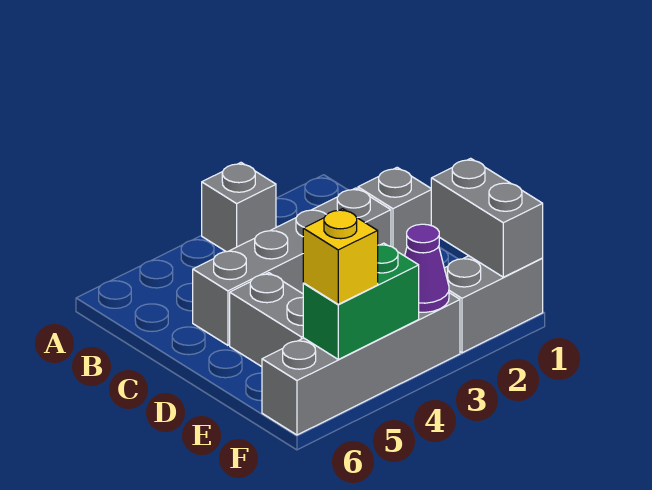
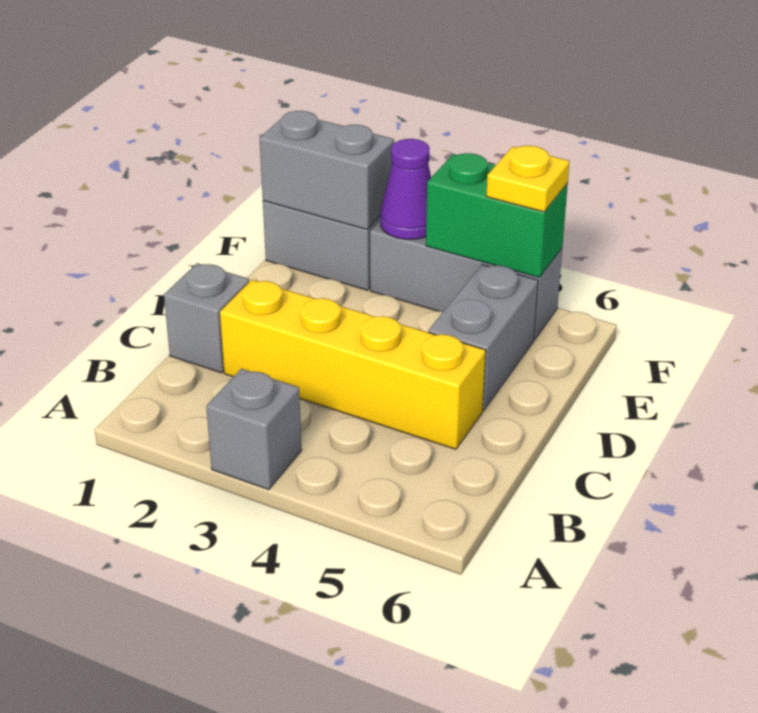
grey 1x4 brick [193,188,391,345] -> yellow 1x4 brick [220,280,486,449]
grey 1x2 brick [431,158,543,277] -> grey 1x2 brick turned to [260,111,394,229]
grey 1x4 brick [262,293,460,435] -> grey 1x3 brick [370,221,562,340]
yellow 1x1 brick [303,209,378,304] -> yellow 1x1 plate [486,146,570,212]

